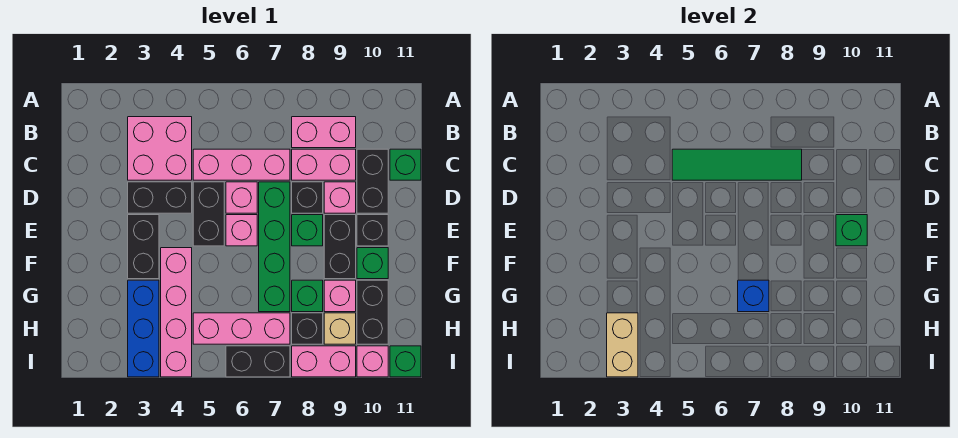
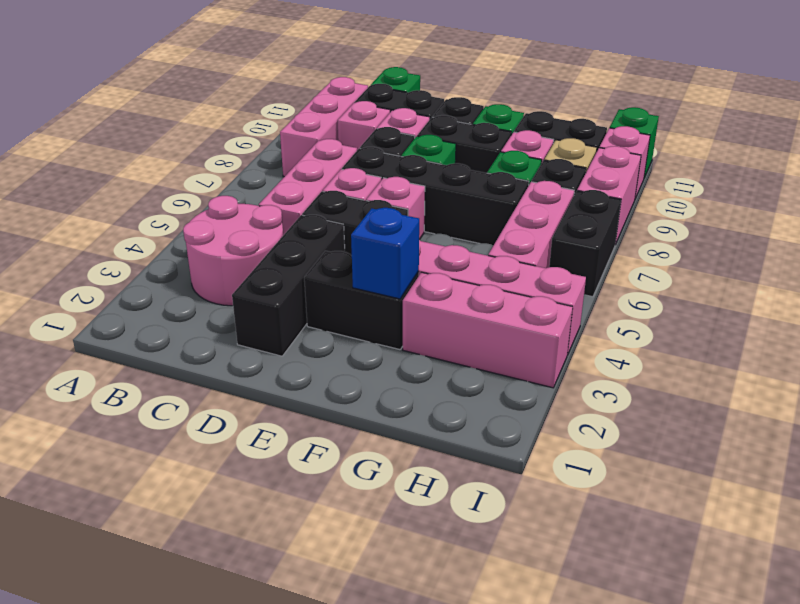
pink 2x2 brick [128,117,192,180] -> pink 2x2 round brick [183,196,283,306]
pink 1x2 brick [292,117,356,148] -> pink 1x3 brick [280,77,368,177]
green 1x4 tile [672,149,802,180] -> none
pink 1x2 brick [292,149,356,180] -> pink 1x1 brick [337,101,390,150]
black 1x2 brick [128,182,192,213] -> black 1x3 brick [232,215,345,356]
green 1x4 brick [259,182,290,312] -> black 1x4 brick [342,147,529,245]
green 1x1 brick [836,215,867,246] -> none
blue 1x3 brick [128,280,159,377] -> pink 1x3 brick [403,272,573,388]
blue 1x1 brick [738,280,769,312] -> blue 1x1 brick moved to [351,208,419,299]
tan 1x2 brick [607,313,638,377] -> none

